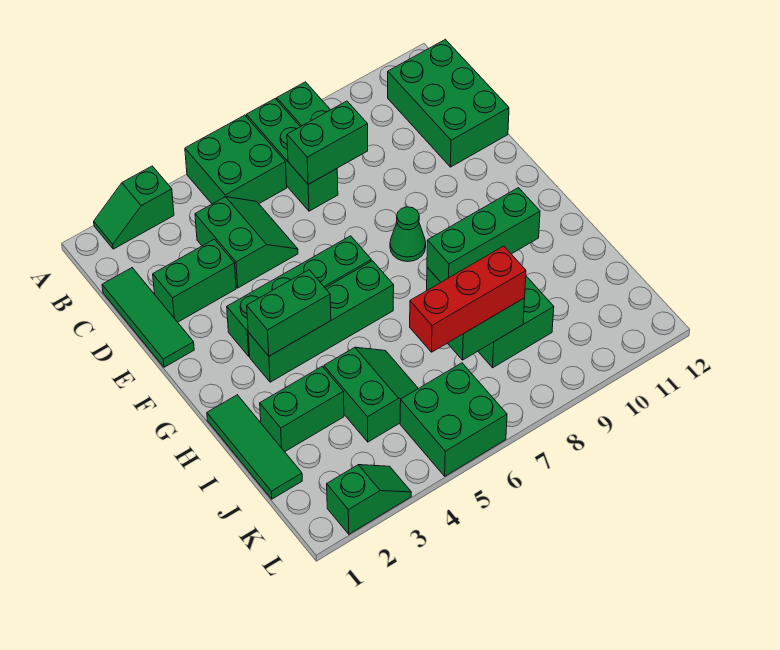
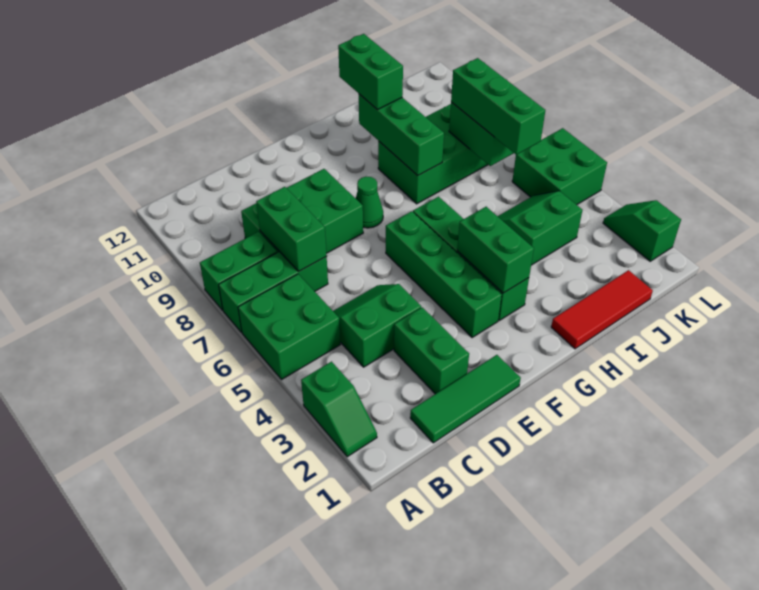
green 2x3 brick [388,39,509,167] -> green 2x3 brick moved to [241,169,363,253]
green 1x3 tile [207,395,302,499] -> red 1x3 tile [551,270,653,349]
green 1x2 brick [260,367,344,452] -> green 1x2 brick moved to [338,34,403,110]
red 1x3 brick [410,246,526,352] -> green 1x3 brick [451,58,545,155]

